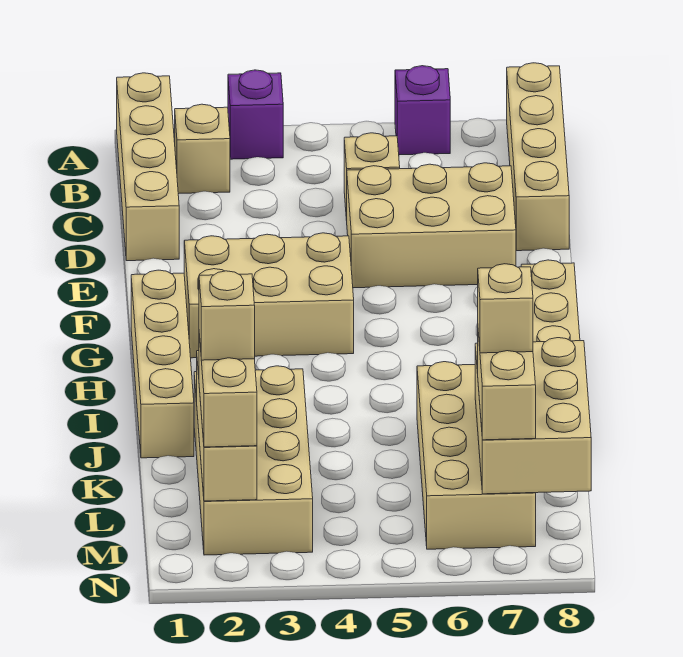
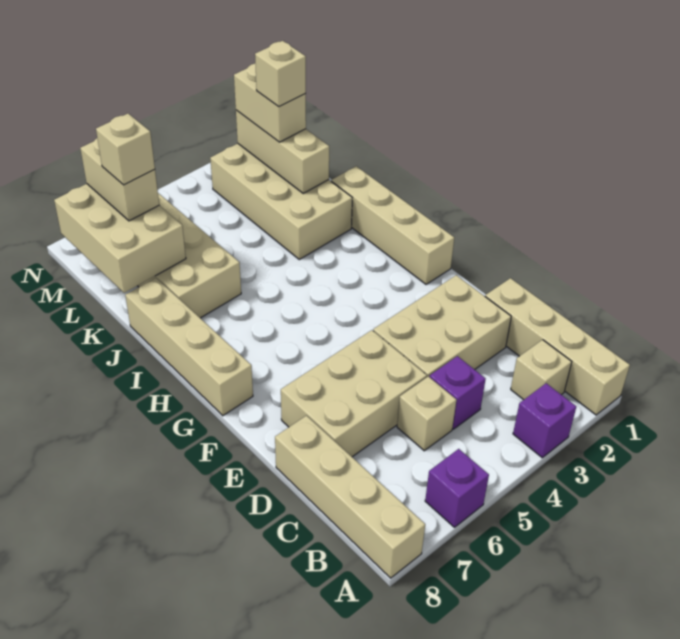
none -> purple 1x1 brick [430,356,486,429]
tan 2x3 brick [184,233,354,358] -> tan 2x3 brick moved to [373,275,511,377]

